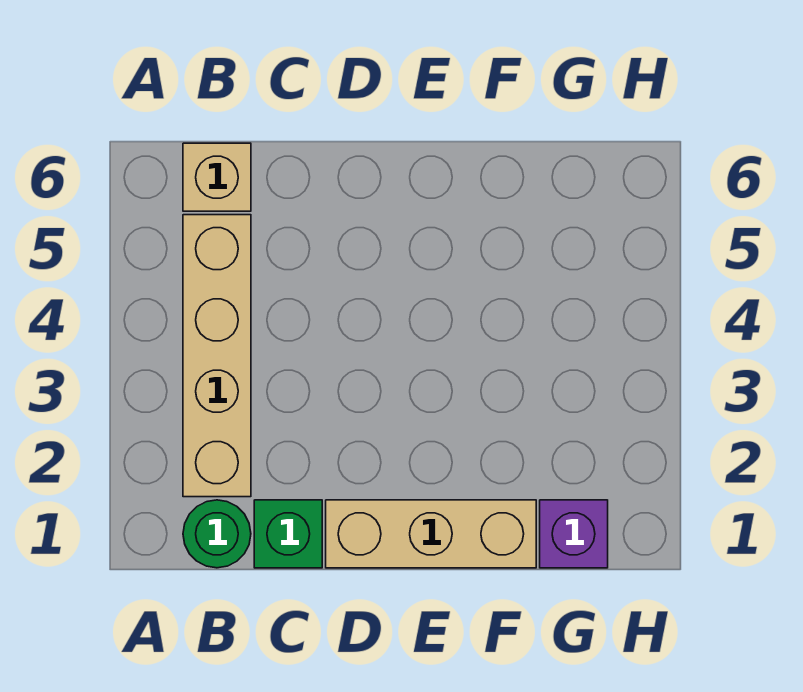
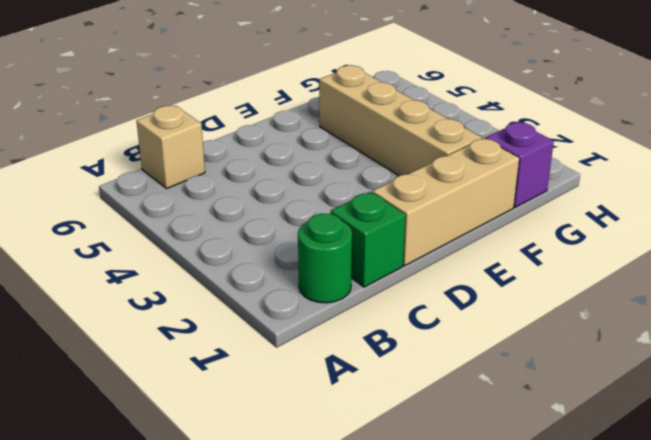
tan 1x4 brick [183,215,251,497] -> tan 1x4 brick moved to [319,65,482,176]

